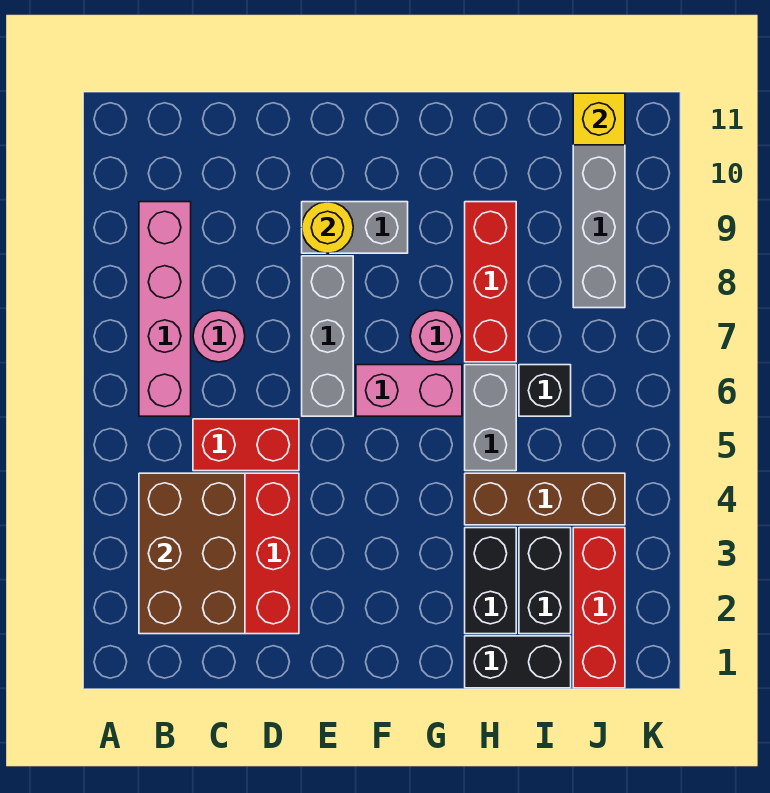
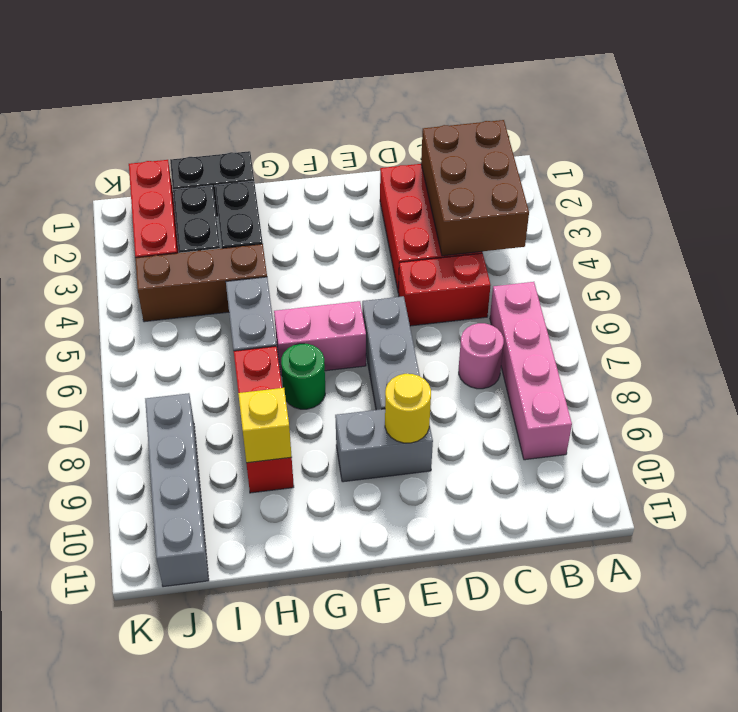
pink 1x1 round brick [410,310,462,362] -> green 1x1 round brick [281,344,325,409]
black 1x1 brick [519,365,571,416] -> none
yellow 1x1 brick [573,93,625,145] -> yellow 1x1 brick moved to [238,388,292,463]

